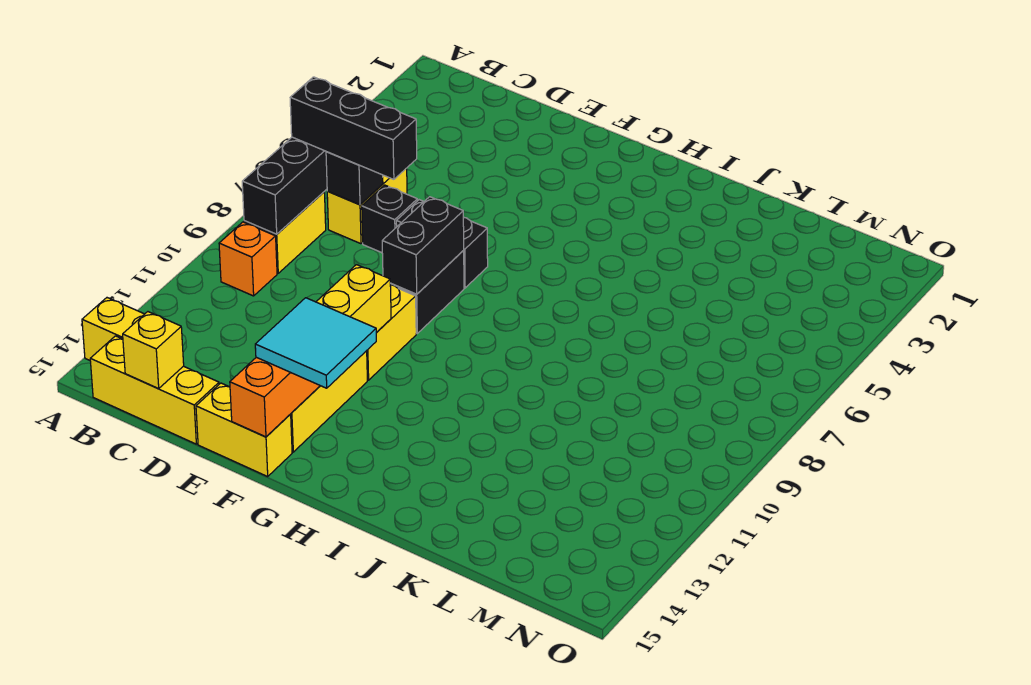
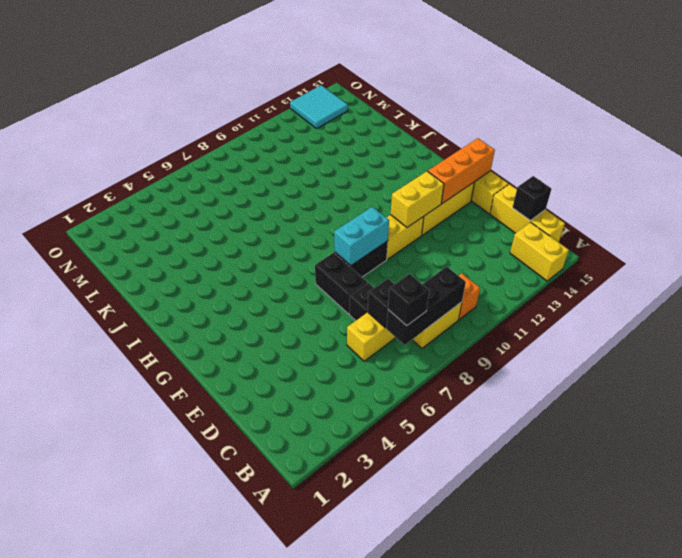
black 1x3 brick [290,77,417,179] -> black 1x1 brick [388,274,429,326]
yellow 1x1 brick [123,312,184,388] -> black 1x1 brick [513,176,551,220]
black 1x2 brick [382,197,464,294] -> cyan 1x2 brick [334,207,389,266]
cyan 2x2 tile [255,298,376,388] -> cyan 2x2 tile moved to [290,85,348,129]

